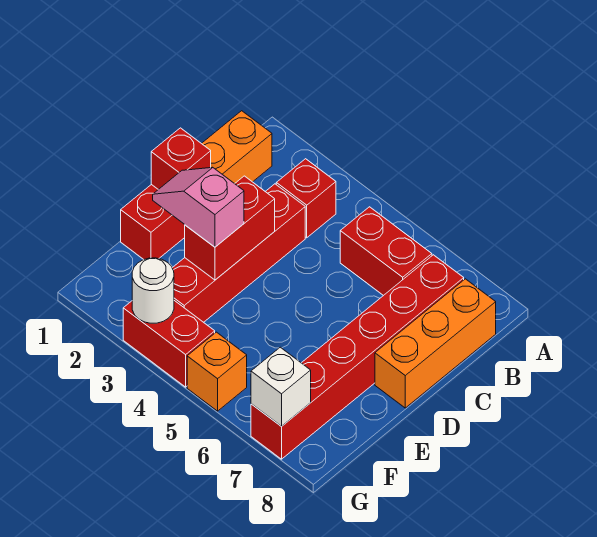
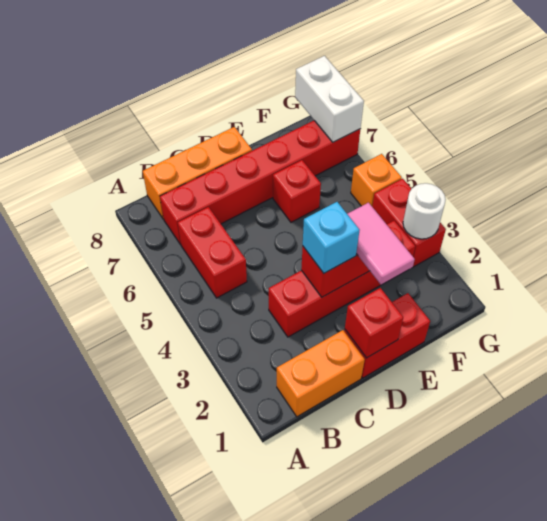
red 1x1 brick [276,159,336,238] -> red 1x1 brick moved to [273,160,321,222]
none -> cyan 1x1 brick [303,202,360,273]
pink 1x2 slope [153,167,244,247] -> pink 1x2 tile [348,203,415,285]
white 1x1 brick [251,347,311,427] -> white 1x2 brick [295,56,364,142]

